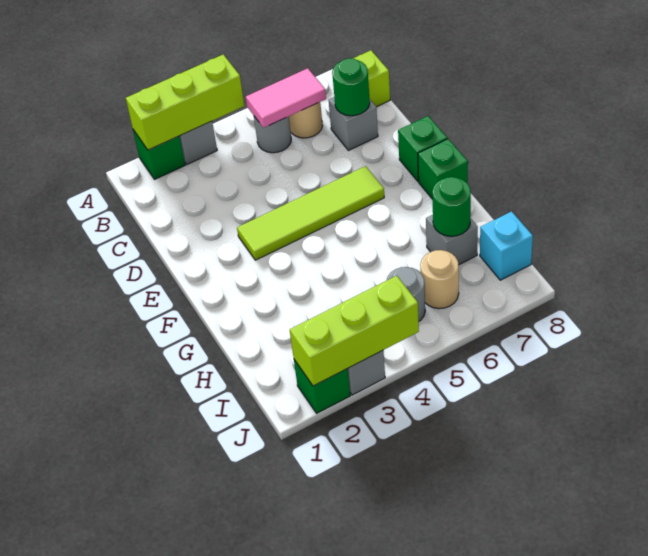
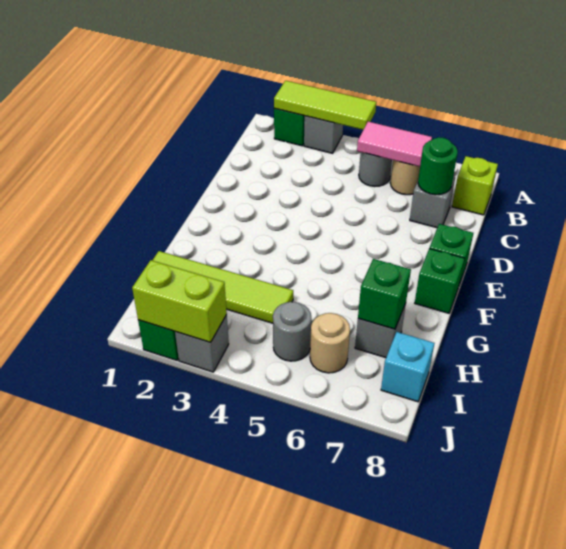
lime 1x3 brick [126,54,244,150] -> lime 1x3 tile [274,81,376,130]
lime 1x4 tile [237,166,384,260] -> lime 1x4 tile moved to [152,251,293,323]
green 1x1 round brick [432,177,471,236] -> green 1x1 brick [358,259,411,329]
lime 1x3 brick [290,276,419,386] -> lime 1x2 brick [132,260,227,342]

